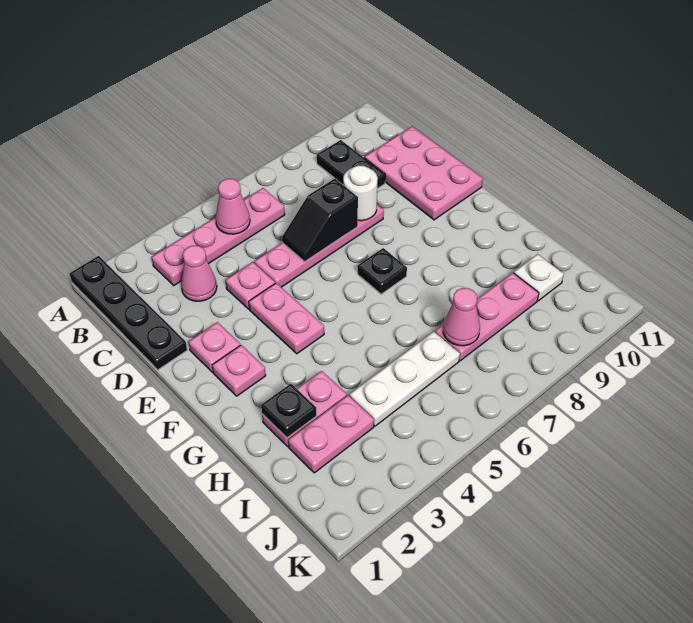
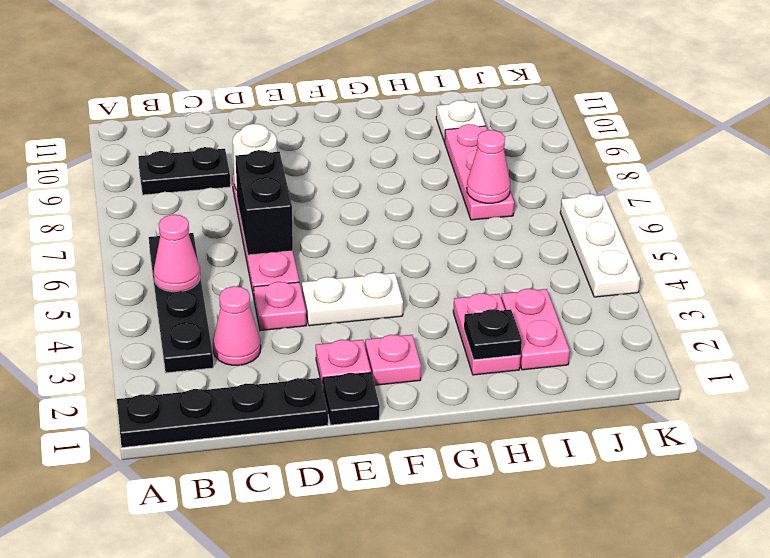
pink 1x4 plate [151,188,285,285] -> black 1x4 plate [149,233,213,373]
pink 2x3 plate [364,126,483,220] -> none
black 1x2 slope [282,179,358,261] -> black 1x2 brick [235,150,293,255]
pink 1x2 plate [249,283,324,354] -> white 1x2 plate [302,272,403,326]
black 1x1 plate [358,248,407,294] -> black 1x1 plate moved to [323,373,380,425]
white 1x3 plate [349,332,460,426] -> white 1x3 plate moved to [560,194,640,297]

